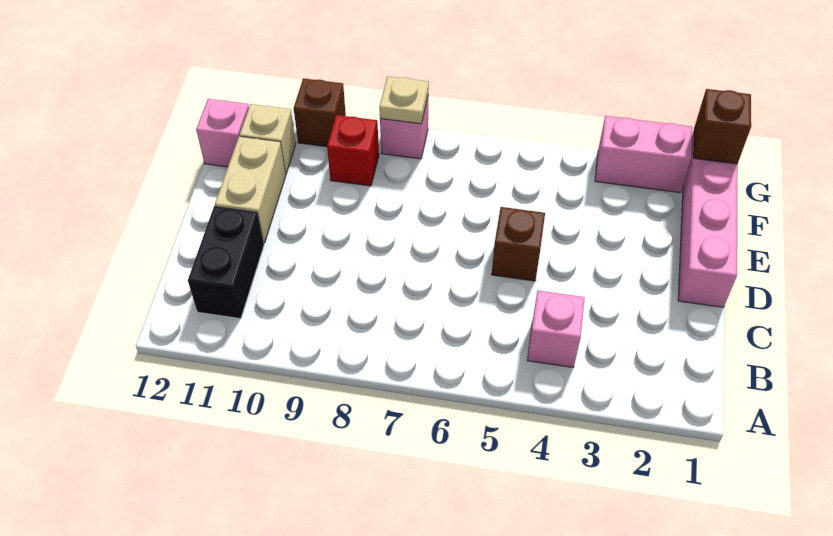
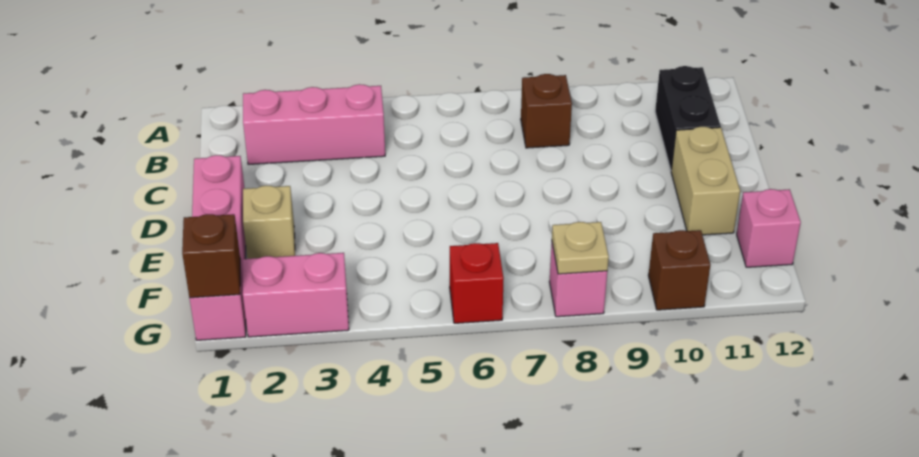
pink 1x1 brick [527,291,585,367] -> pink 1x3 brick [243,84,385,164]
brown 1x1 brick [492,207,545,281] -> brown 1x1 brick moved to [521,74,572,148]
red 1x1 brick [327,115,379,186] -> red 1x1 brick moved to [450,243,504,323]
tan 1x1 brick [239,104,296,175] -> tan 1x1 brick moved to [243,186,295,259]

